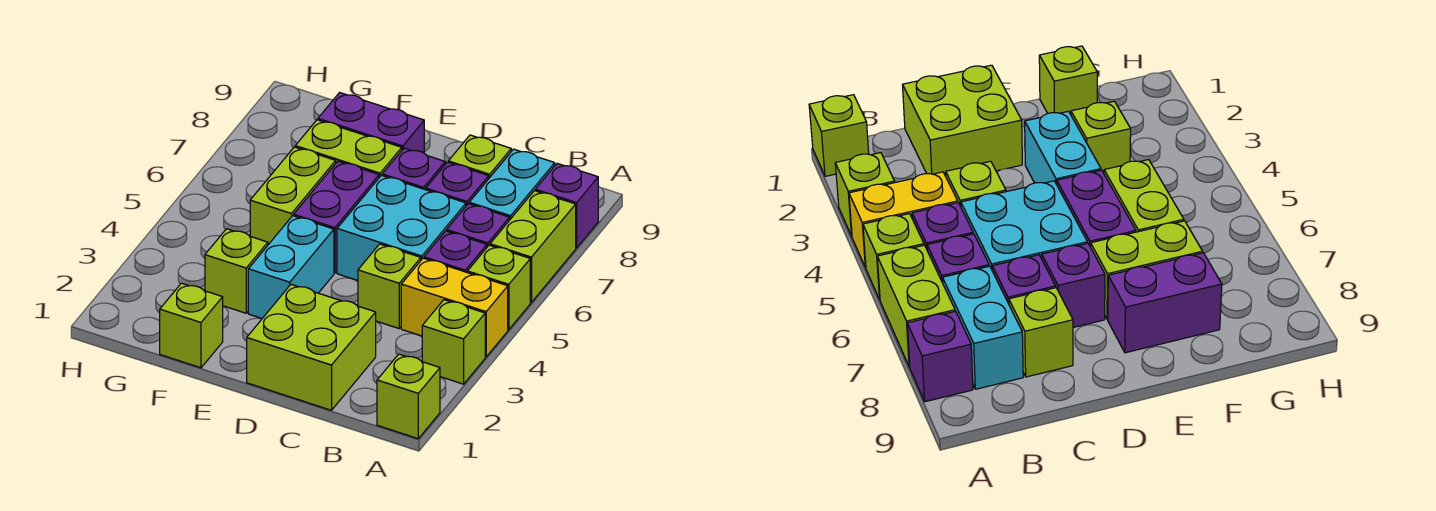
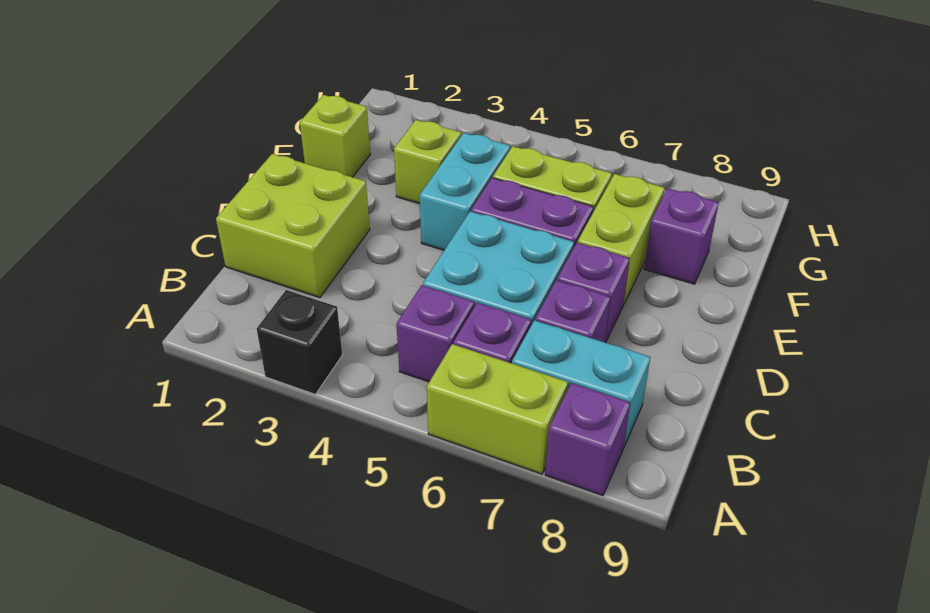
lime 1x1 brick [377,354,440,439] -> none
lime 1x1 brick [422,300,485,384] -> black 1x1 brick [257,290,342,394]
yellow 1x2 brick [401,258,508,357] -> none
lime 1x1 brick [468,245,530,330] -> none
lime 1x1 brick [358,244,421,328] -> none
lime 1x1 brick [448,135,511,178] -> none
cyan 1x2 brick [248,216,334,319] -> cyan 1x2 brick turned to [420,133,510,250]
purple 1x2 brick [318,93,424,153] -> purple 1x1 brick [644,188,719,284]

